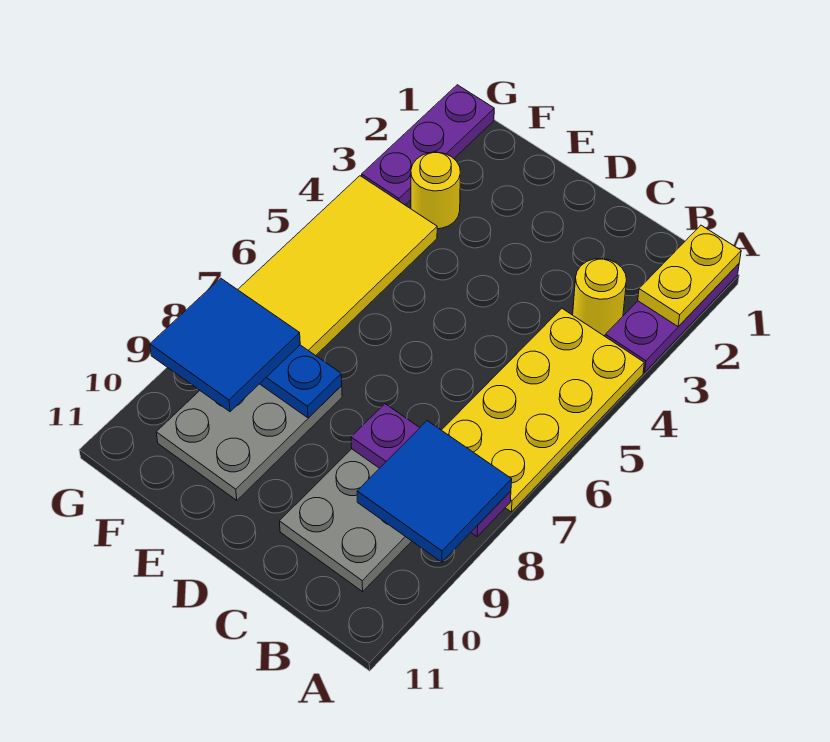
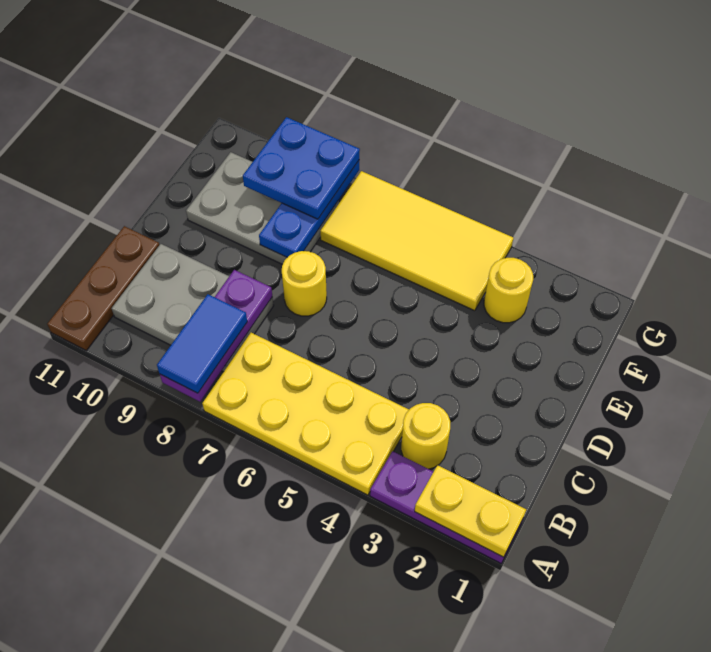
blue 2x2 tile [357,421,512,562] -> blue 1x2 tile [157,294,247,393]
none -> brown 1x3 plate [47,226,159,350]
none -> yellow 1x1 round brick [282,251,327,316]
blue 2x2 tile [150,278,300,412] -> blue 2x2 plate [243,117,360,219]
purple 1x3 plate [362,85,494,205] -> none

